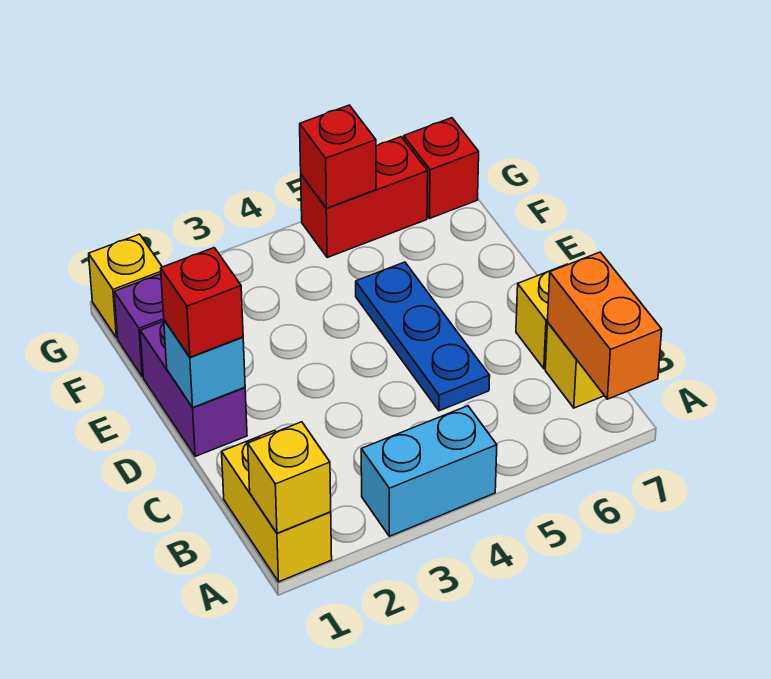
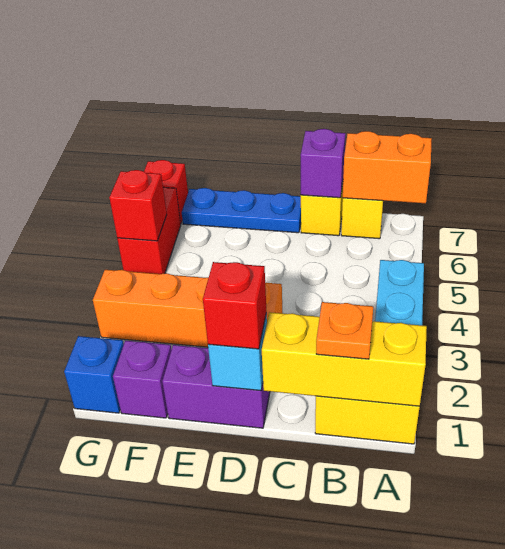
yellow 1x1 brick [248,422,331,533] -> yellow 1x3 brick [262,312,427,406]
none -> orange 1x1 plate [316,302,373,359]
blue 1x3 plate [356,262,490,411] -> blue 1x3 plate moved to [182,188,301,233]
none -> purple 1x1 brick [301,129,345,198]
none -> orange 1x4 brick [93,270,282,347]
yellow 1x1 brick [89,234,162,338] -> blue 1x1 brick [64,336,124,413]

